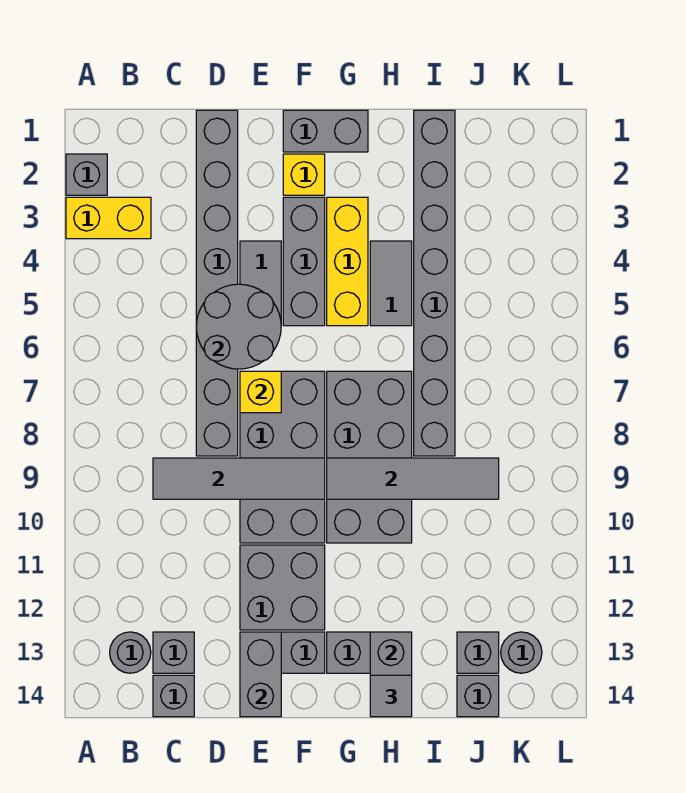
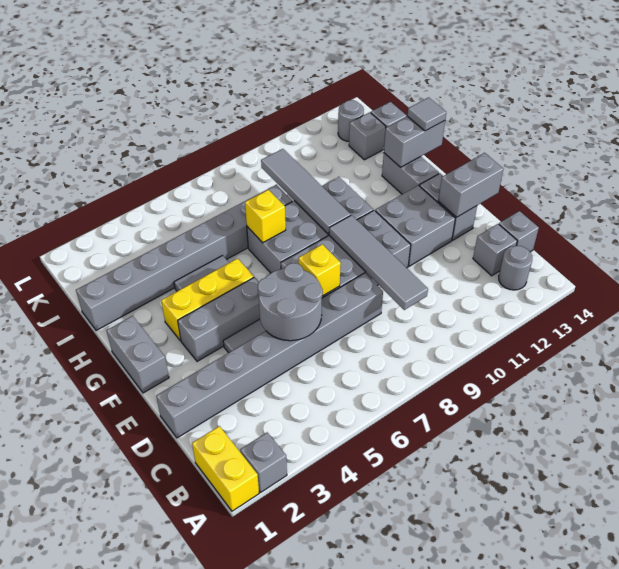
yellow 1x2 brick [66,197,151,239] -> yellow 1x2 brick moved to [192,426,259,511]
yellow 1x1 brick [283,154,325,195] -> yellow 1x1 brick moved to [245,190,286,243]

